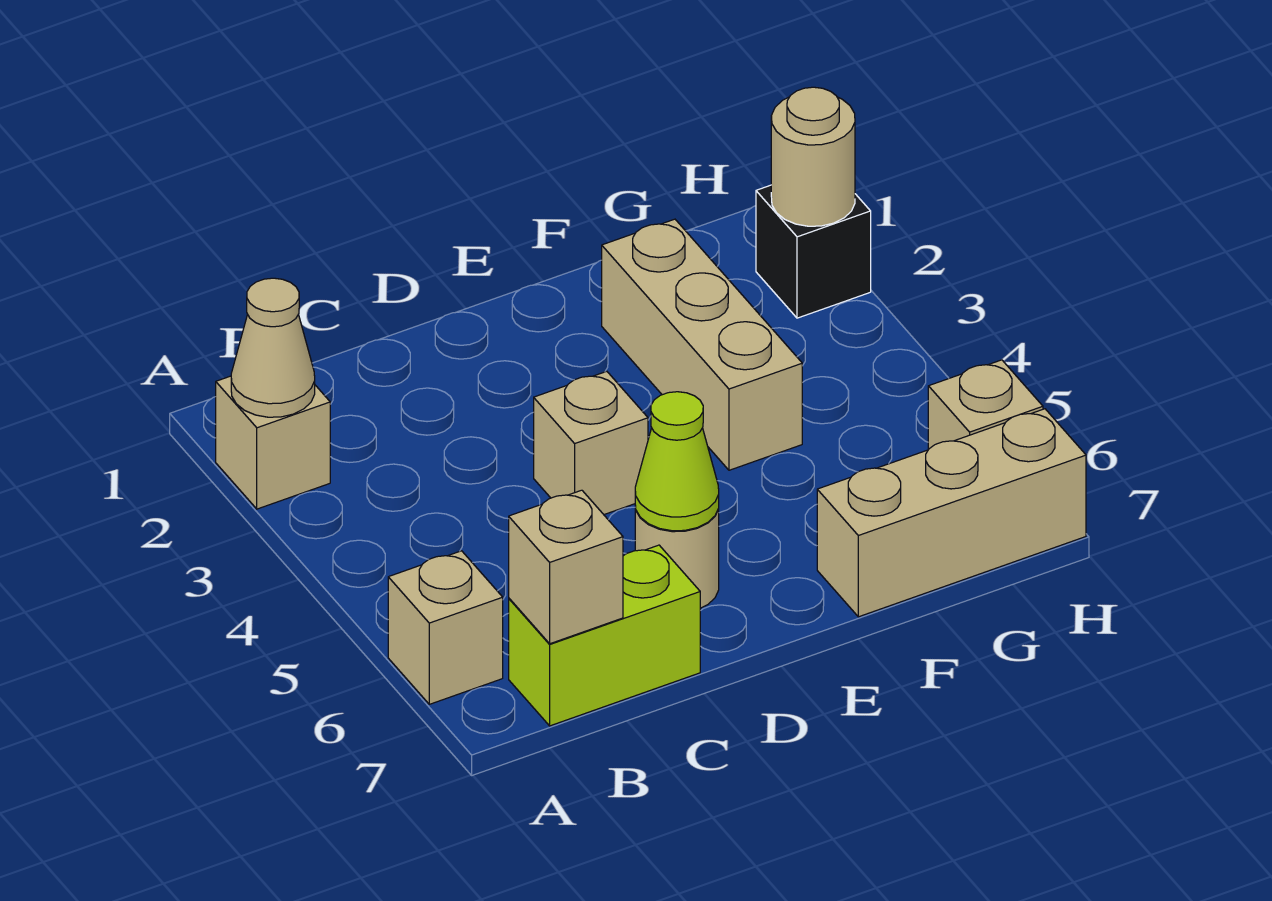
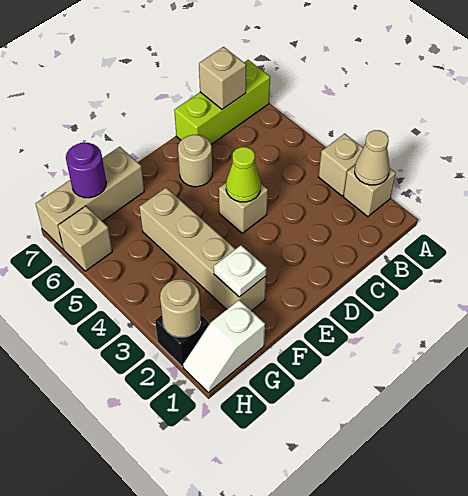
tan 1x1 brick [388,551,503,704] -> tan 1x1 brick moved to [319,134,363,196]
lime 1x2 brick [509,545,700,726] -> lime 1x3 brick [174,60,270,144]
lime 1x1 cone [635,392,719,531] -> lime 1x1 cone moved to [226,147,261,202]
tan 1x3 brick [602,219,802,470] -> tan 1x4 brick [140,188,266,311]
none -> white 1x1 plate [214,245,267,297]
none -> white 1x2 slope [183,300,265,392]
none -> purple 1x1 round brick [66,143,106,198]

